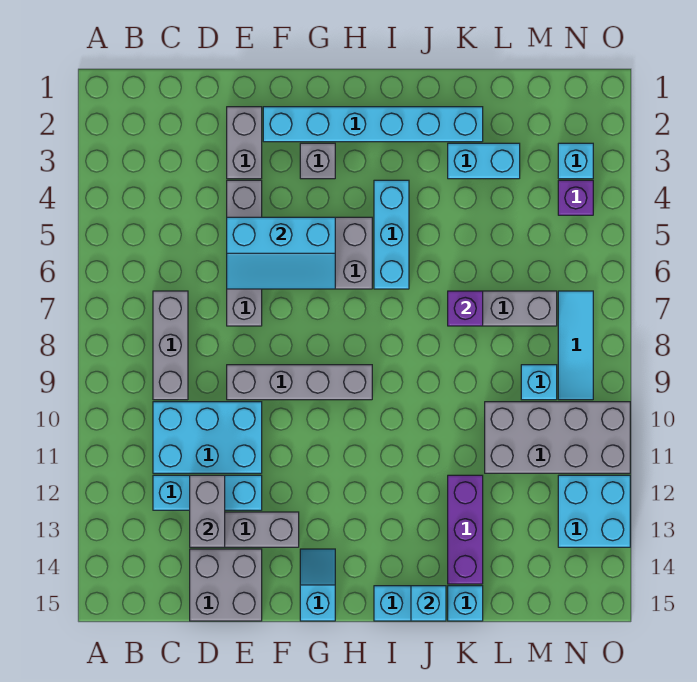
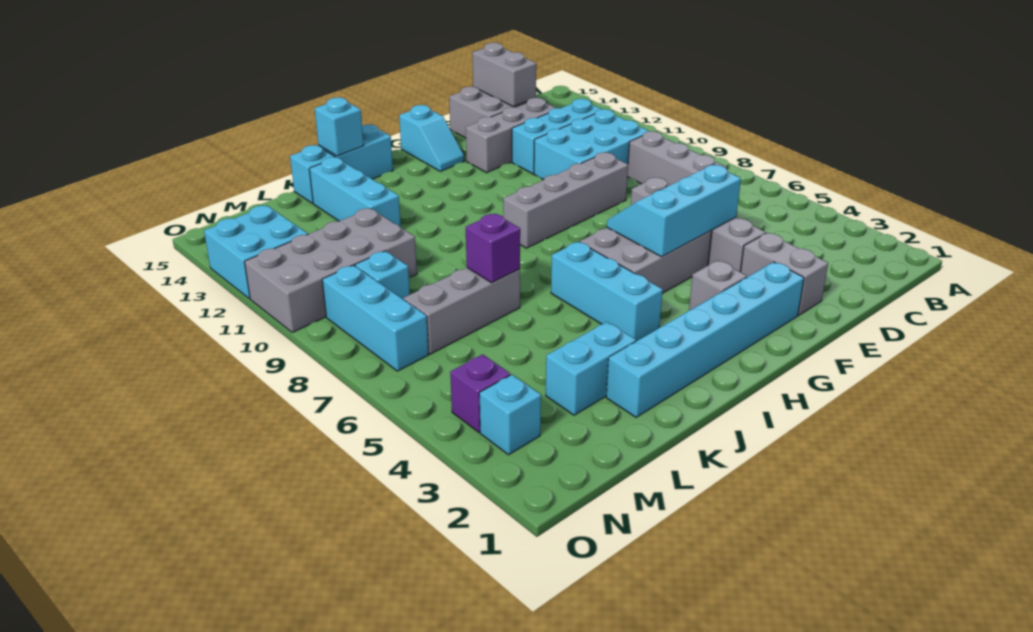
grey 1x2 brick [190,475,225,547] -> grey 1x2 brick moved to [472,43,536,107]
purple 1x3 brick [448,475,483,584] -> cyan 1x3 brick [309,157,401,227]
cyan 1x3 tile [558,291,593,400] -> cyan 1x3 brick [322,265,429,371]

